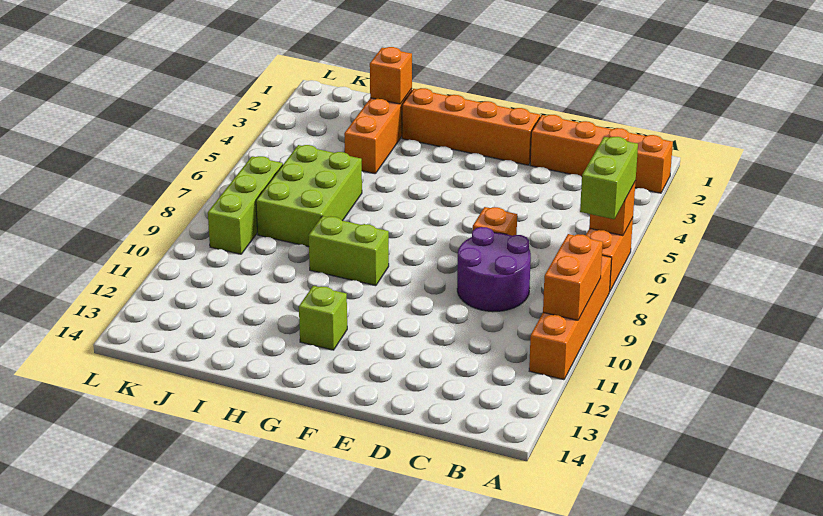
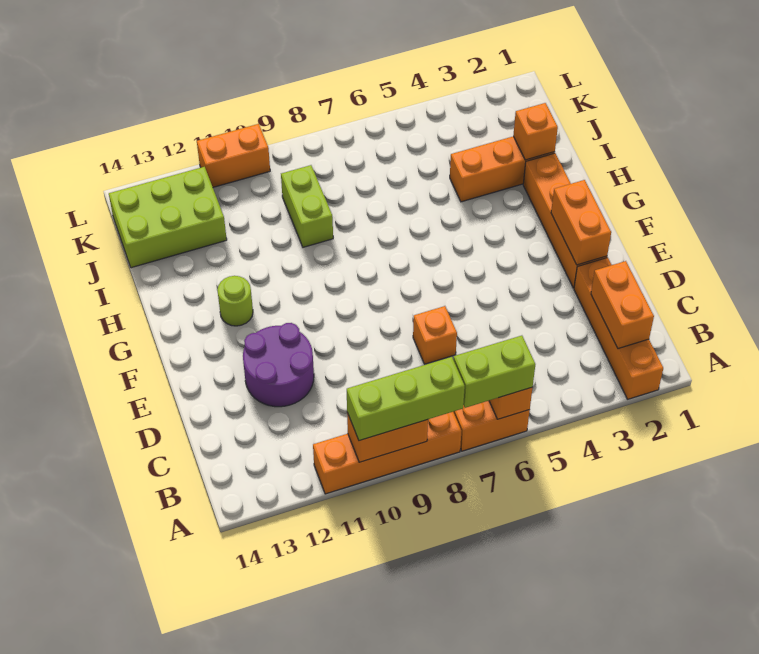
none -> orange 1x2 brick [591,261,654,349]
purple 2x2 round brick [457,227,531,312] -> purple 2x2 round brick moved to [243,323,314,407]
none -> orange 1x2 brick [551,180,611,265]
lime 1x2 brick [309,216,389,286] -> lime 1x2 brick moved to [281,165,333,247]
lime 1x1 brick [299,286,347,350] -> lime 1x1 round brick [217,276,253,326]
lime 2x3 brick [256,145,362,247] -> lime 2x3 brick moved to [109,167,227,268]
lime 1x3 brick [208,156,283,254] -> lime 1x3 brick moved to [347,357,465,441]
none -> orange 1x2 brick [197,124,270,187]

